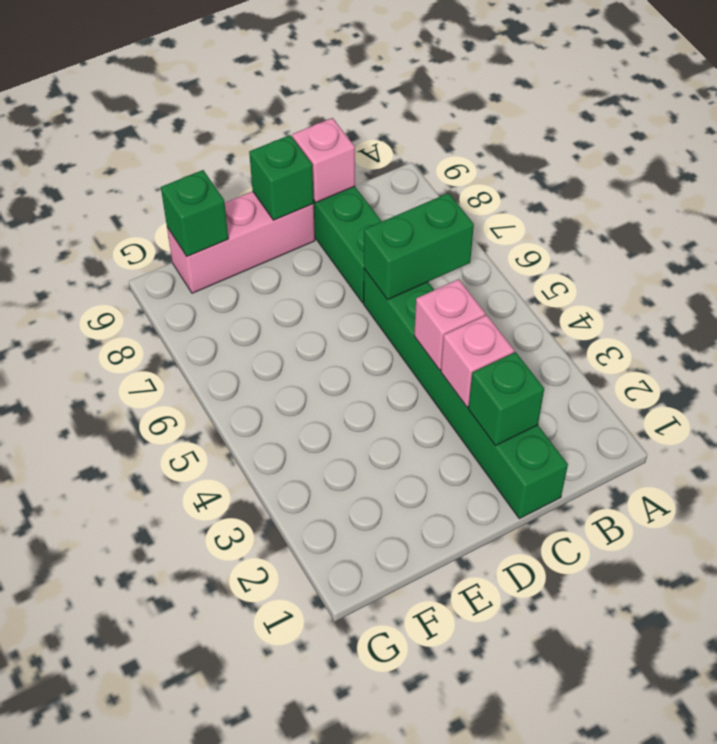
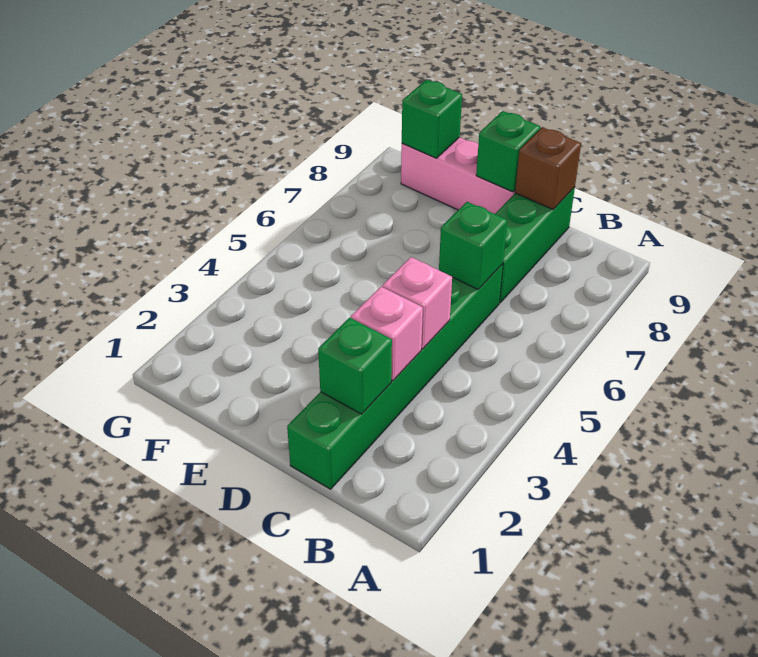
green 1x2 brick [364,193,474,300] -> green 1x1 brick [439,202,507,289]
pink 1x1 brick [292,118,355,202] -> brown 1x1 brick [515,127,581,209]

